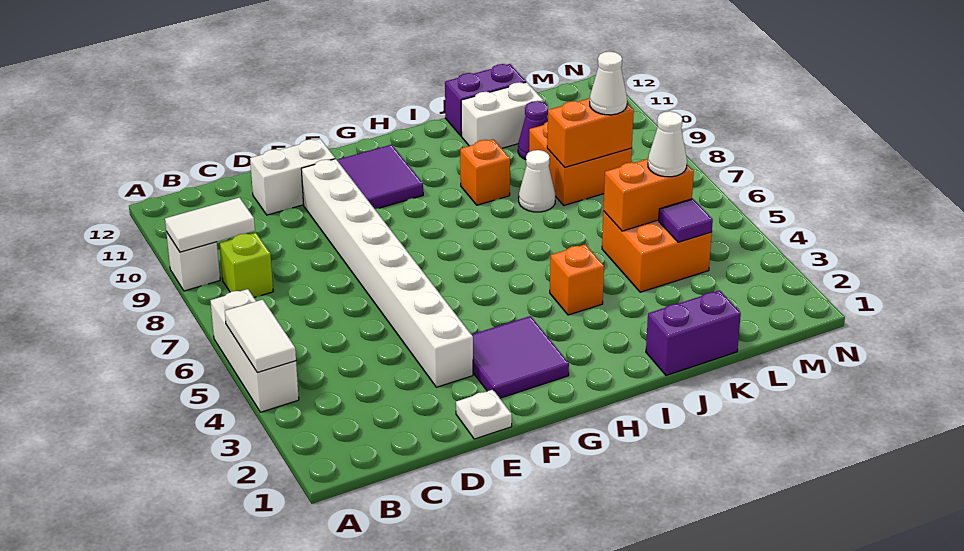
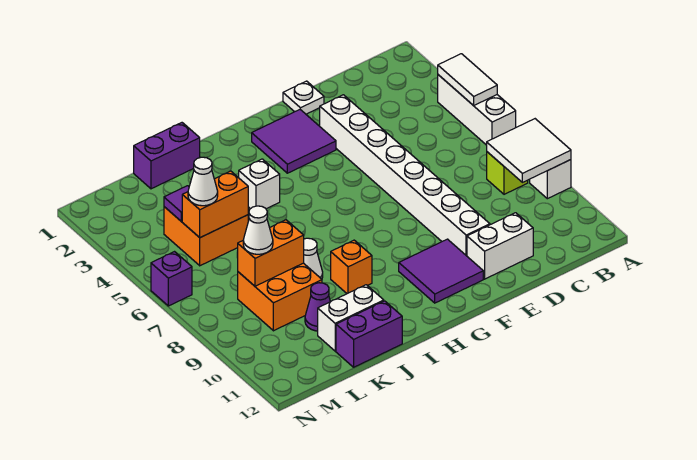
white 1x2 tile [165,198,255,252] -> white 2x2 tile [487,119,571,182]
orange 1x1 brick [550,244,604,315] -> white 1x1 brick [239,159,280,209]
none -> purple 1x1 brick [151,252,192,306]

